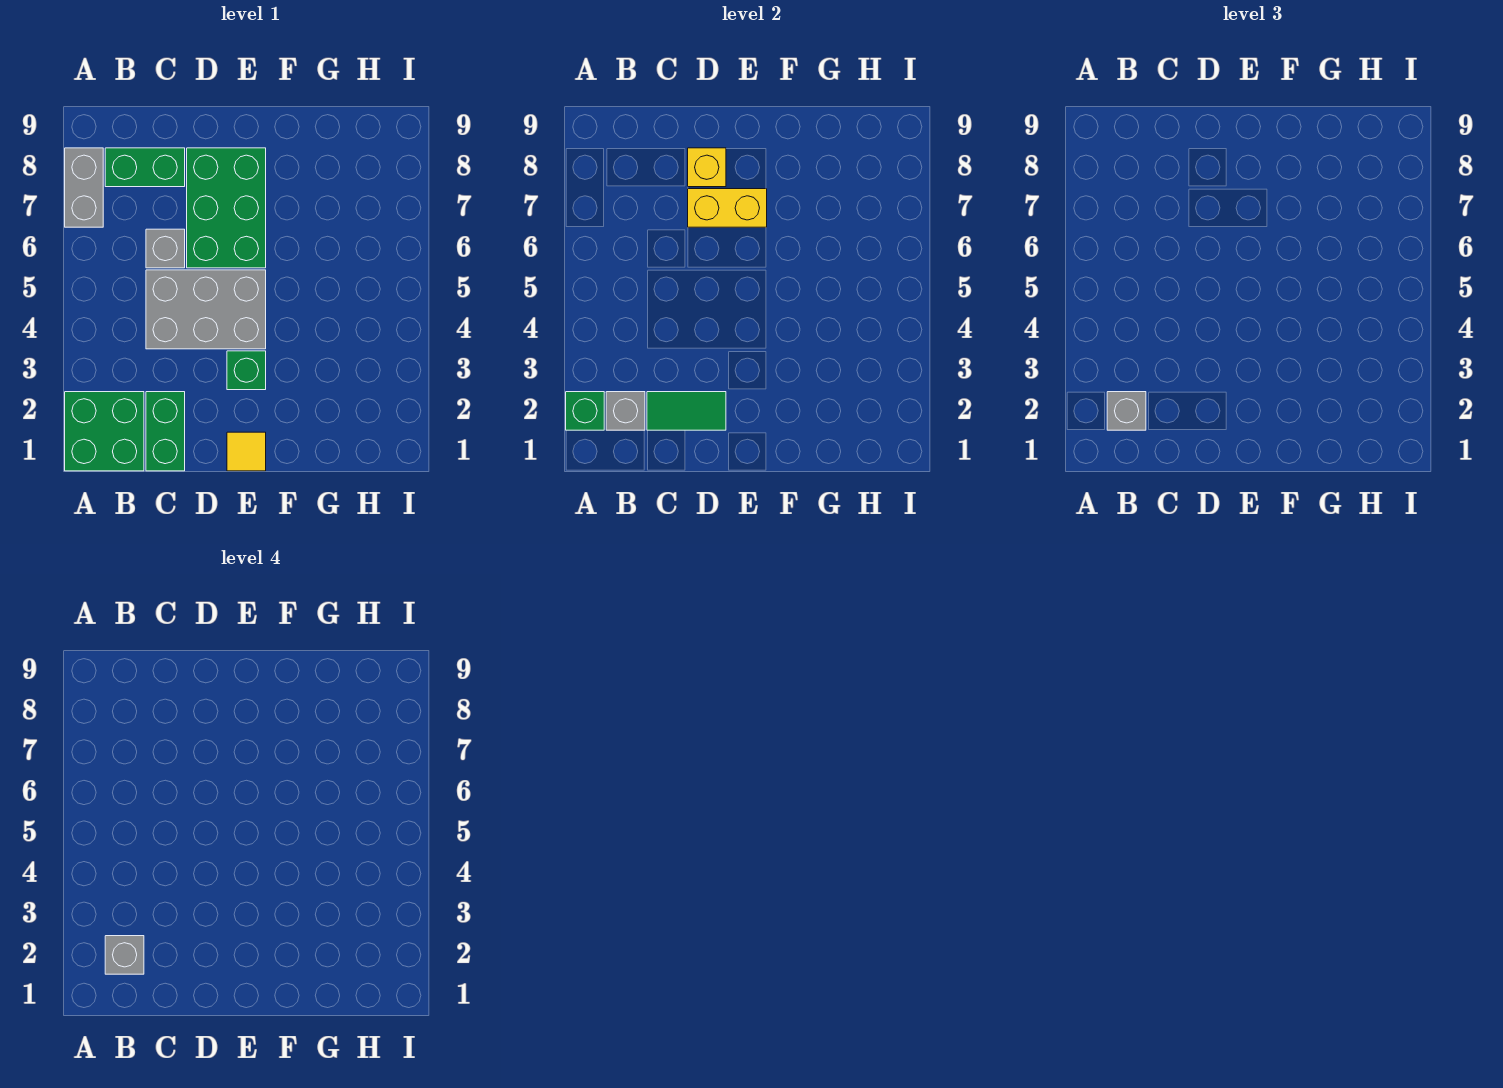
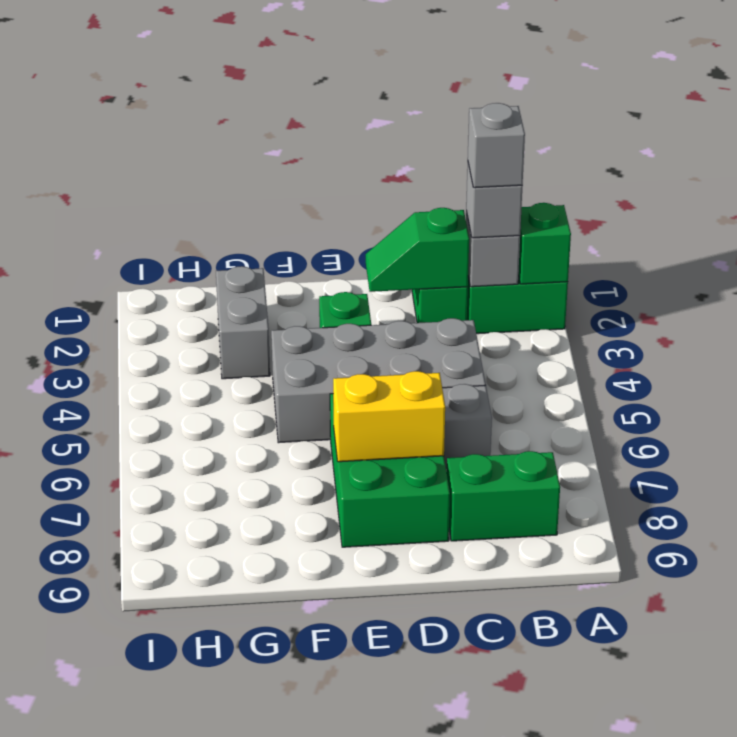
grey 1x2 brick [65,148,103,227] -> grey 1x2 brick moved to [216,266,270,379]
green 1x2 tile [647,392,726,430] -> green 1x2 slope [366,208,469,292]
grey 2x3 brick [146,270,266,349] -> grey 2x4 brick [271,318,486,443]
yellow 1x1 brick [688,148,726,187] -> none
yellow 1x1 tile [227,432,266,471] -> none

